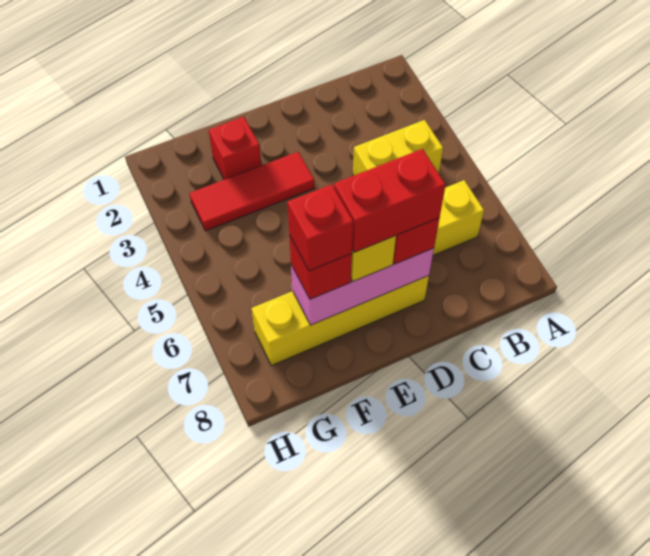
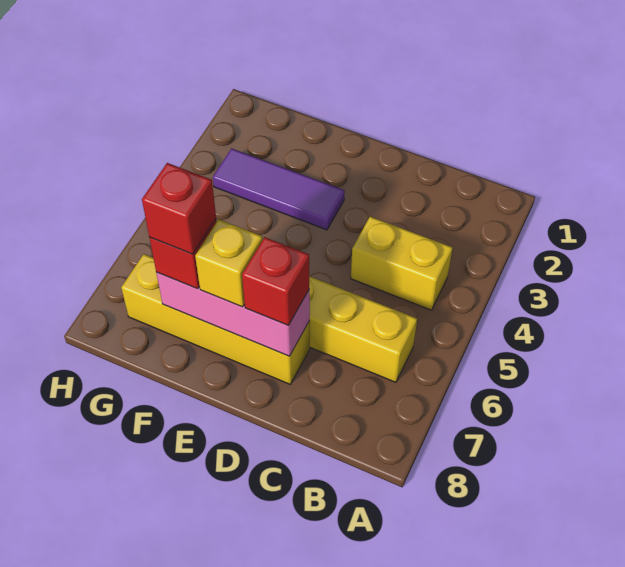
red 1x2 brick [334,149,446,252] -> none
red 1x3 tile [189,152,314,231] -> purple 1x3 tile [213,148,344,230]
red 1x1 brick [209,117,261,180] -> none

